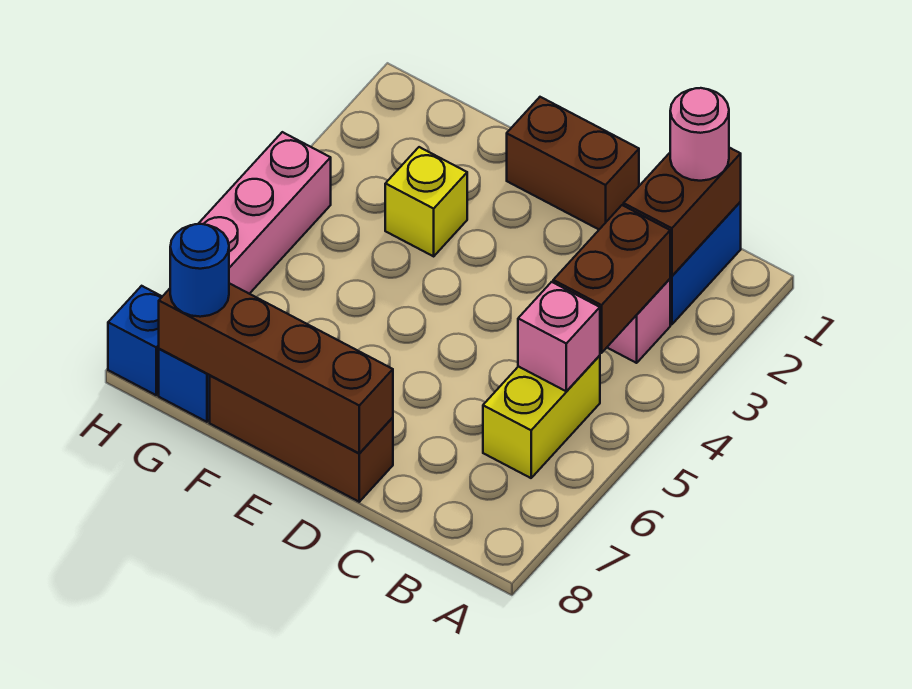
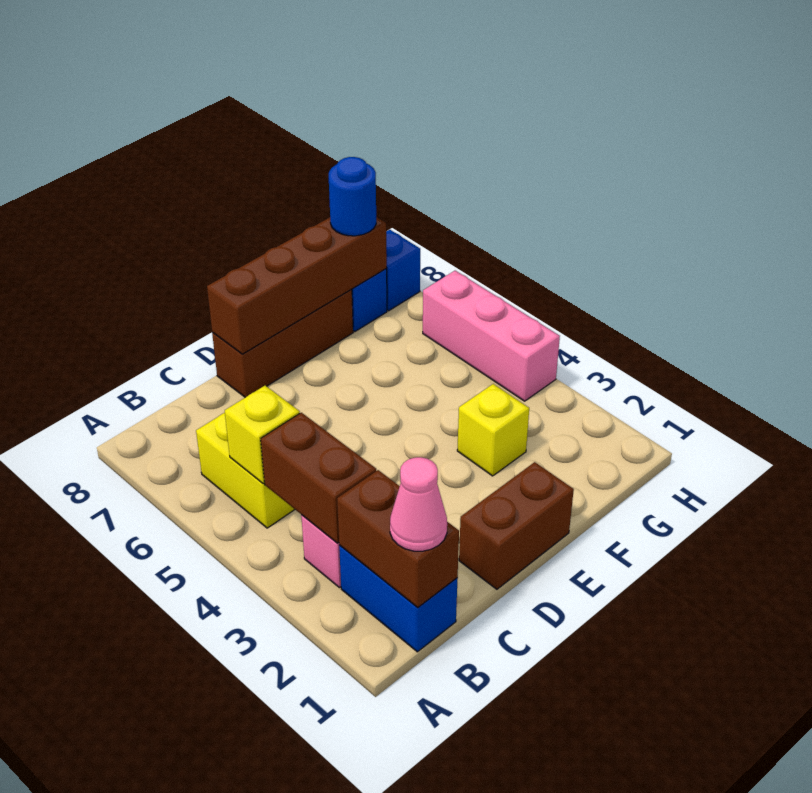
pink 1x1 round brick [670,88,729,181] -> pink 1x1 cone [390,457,447,551]
pink 1x1 brick [518,282,600,391] -> yellow 1x1 brick [225,386,300,484]

